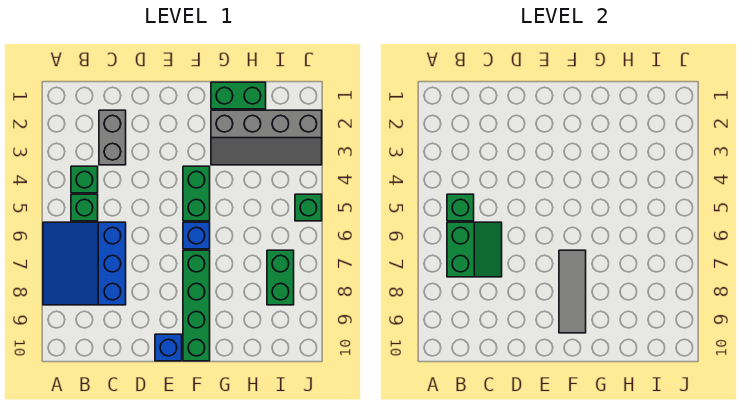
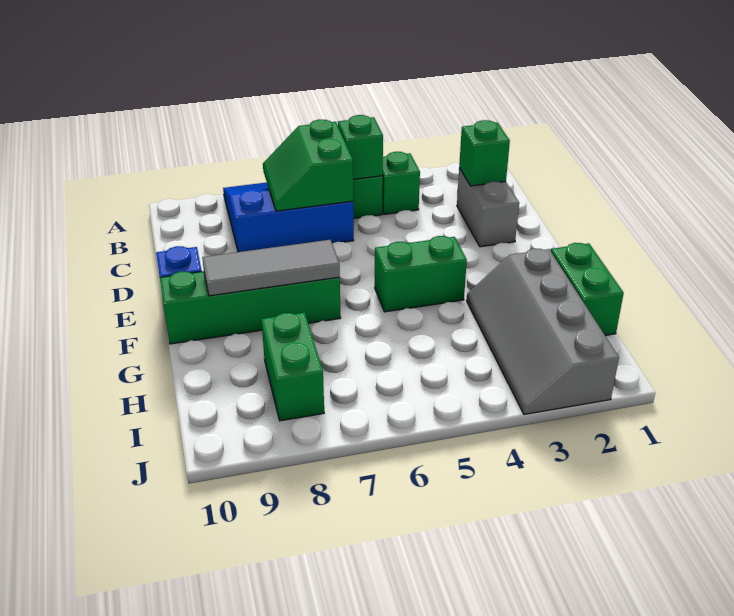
green 2x2 slope [447,222,502,277] -> green 2x2 slope turned to [263,119,354,211]
grey 1x2 brick [99,110,126,165] -> grey 1x2 brick turned to [457,168,519,247]
blue 1x1 brick [183,222,210,249] -> none
green 1x2 brick [267,250,294,305] -> green 1x2 brick turned to [261,312,324,421]
green 1x1 brick [295,194,322,221] -> green 1x1 brick moved to [459,120,510,186]

